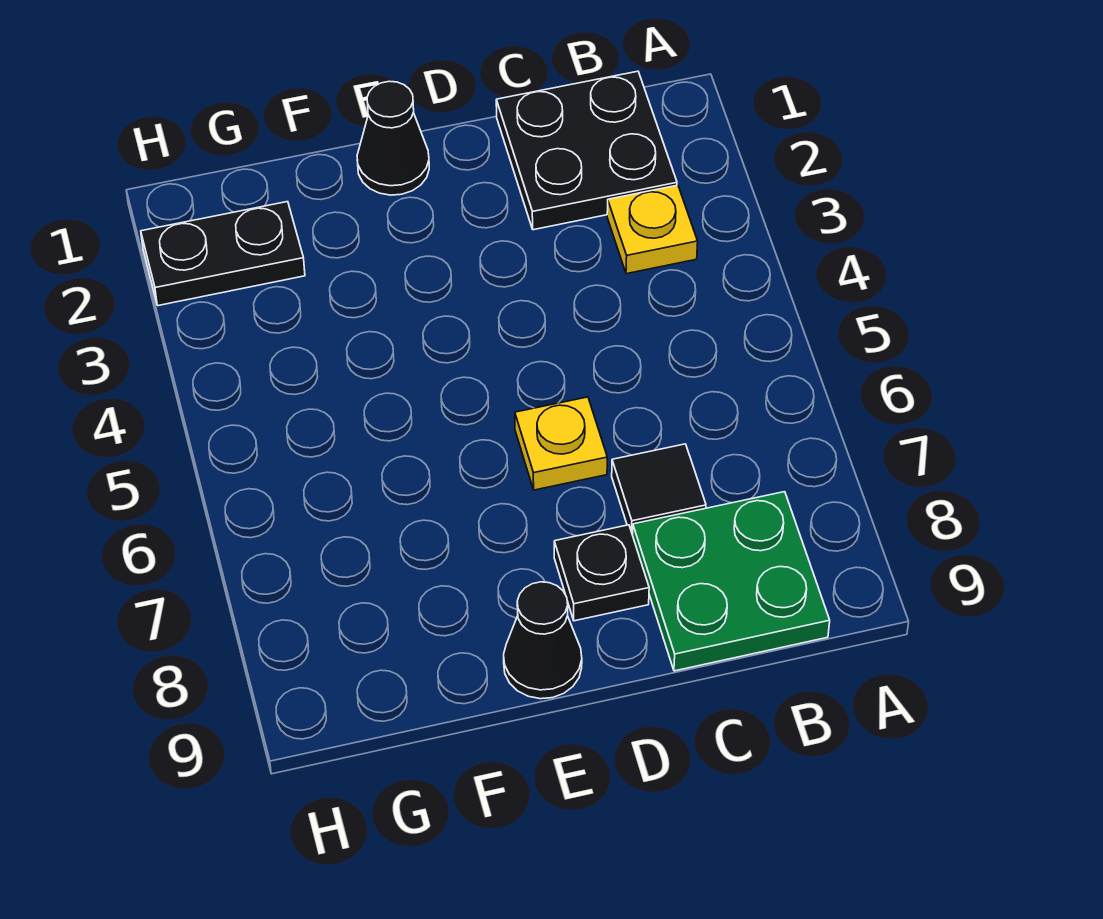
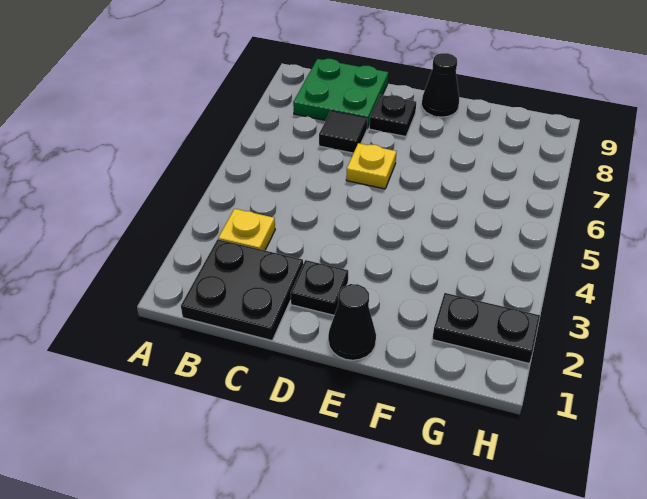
none -> black 1x1 plate [291,260,348,315]

